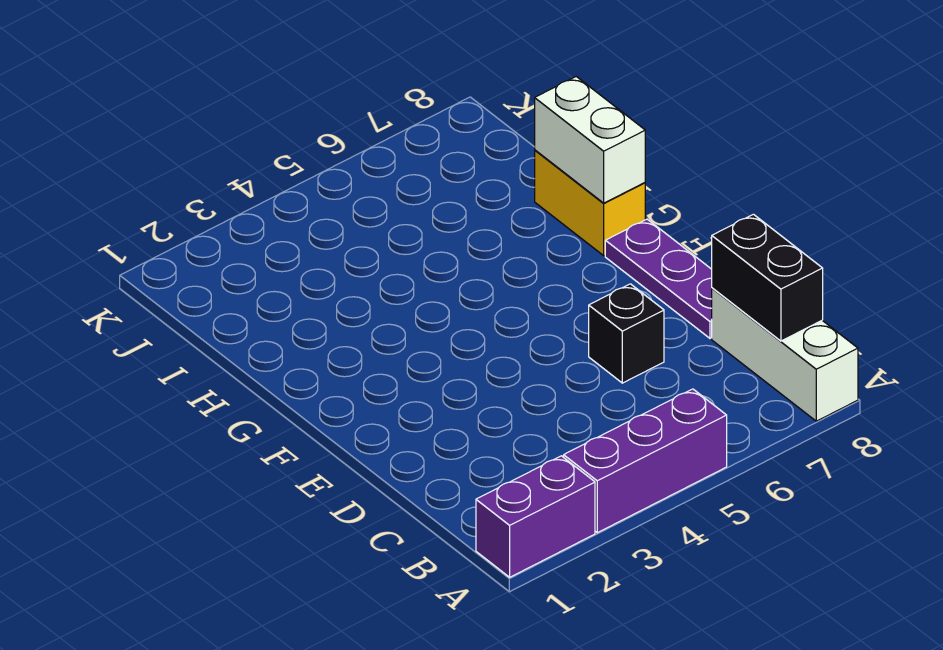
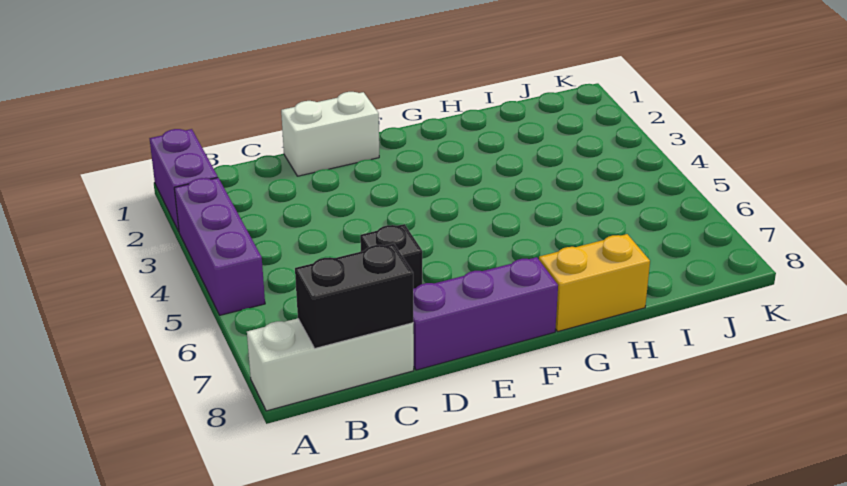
purple 1x3 plate [605,219,712,338] -> purple 1x3 brick [413,257,558,370]
white 1x2 brick [535,77,645,203] -> white 1x2 brick moved to [281,92,379,176]

